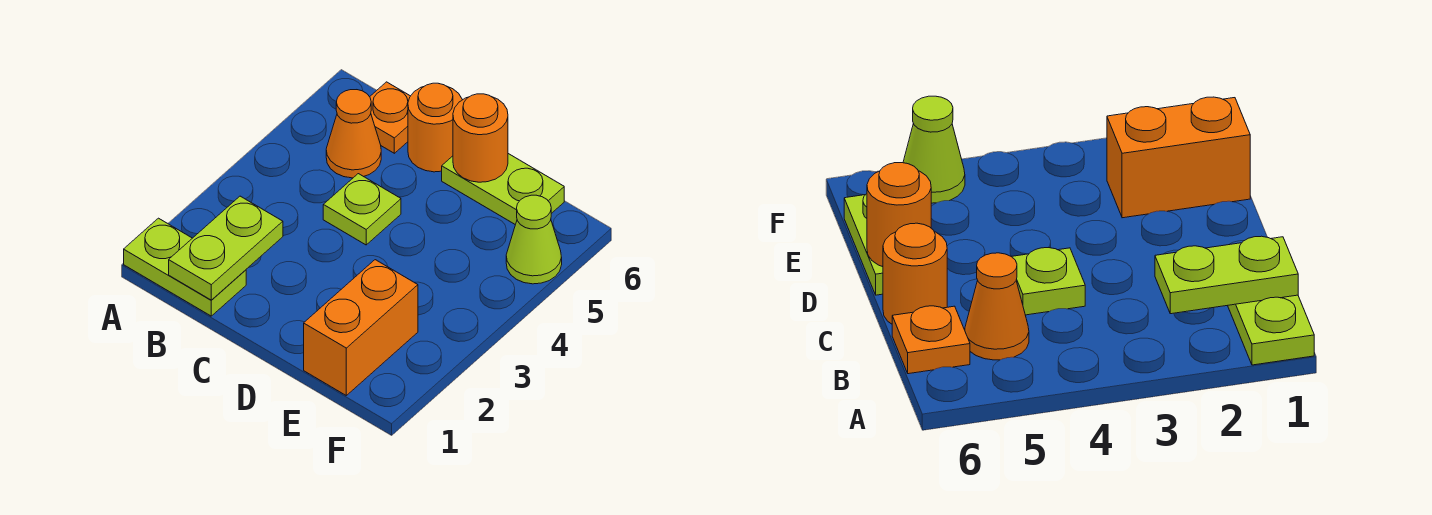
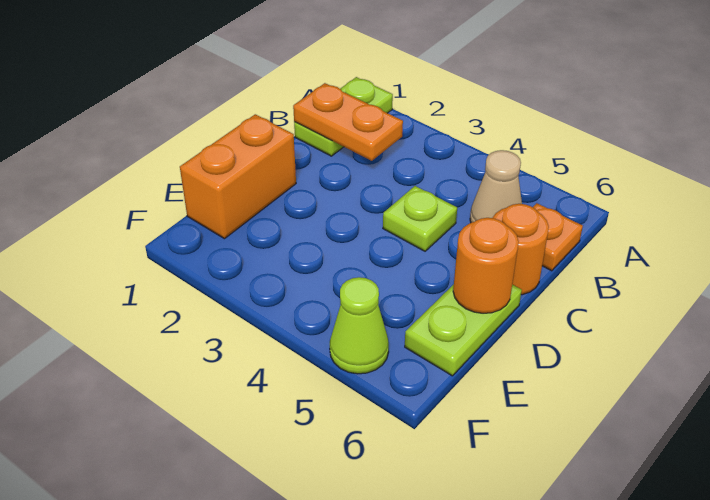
lime 1x2 plate [169,196,283,300] -> orange 1x2 plate [293,83,403,161]
orange 1x1 cone [326,90,381,178] -> tan 1x1 cone [470,150,522,223]
orange 1x2 brick [304,260,418,395] -> orange 1x2 brick turned to [180,114,296,239]

